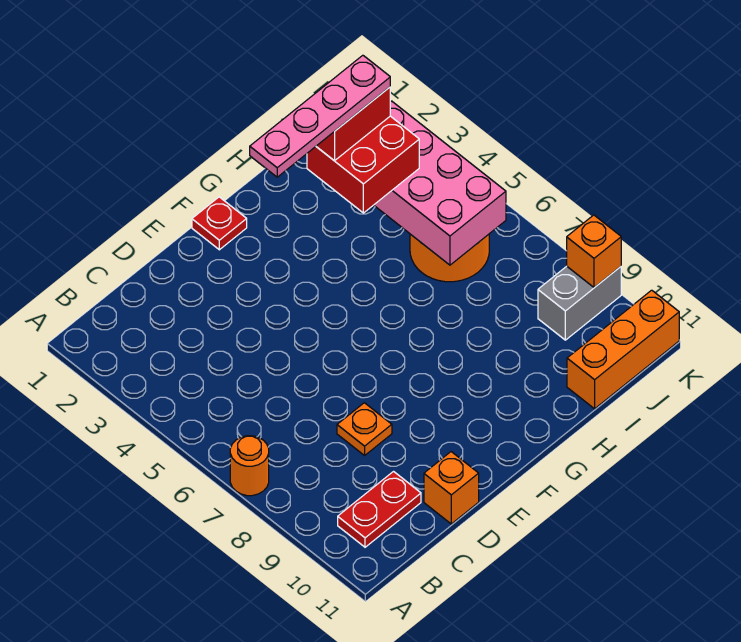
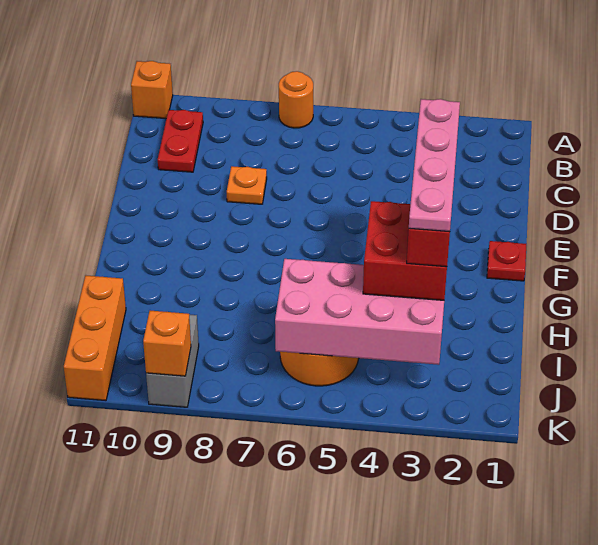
orange 1x1 brick [424,452,479,524] -> orange 1x1 brick moved to [131,61,173,119]

